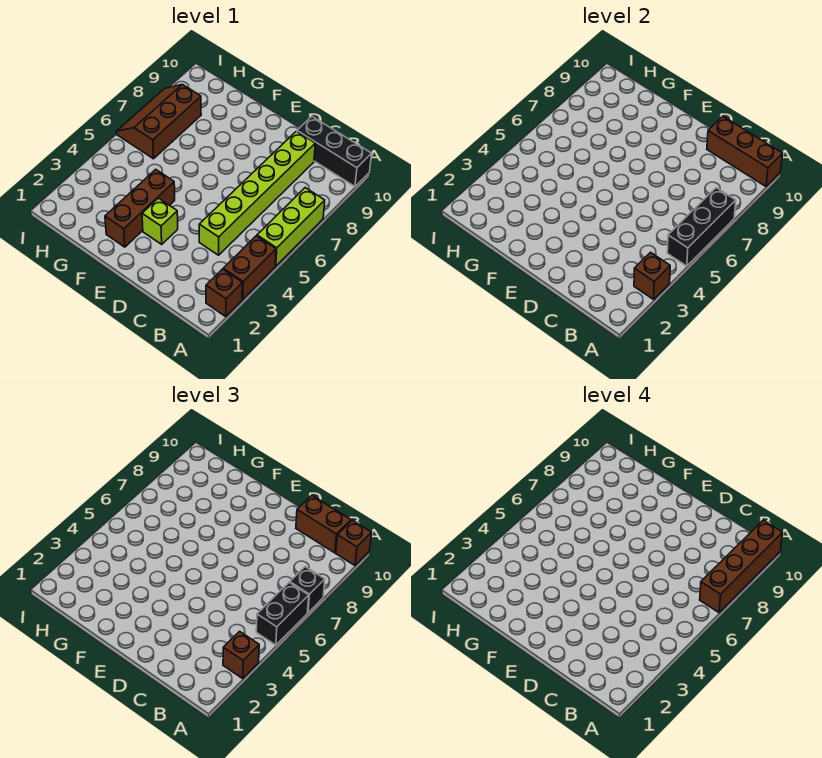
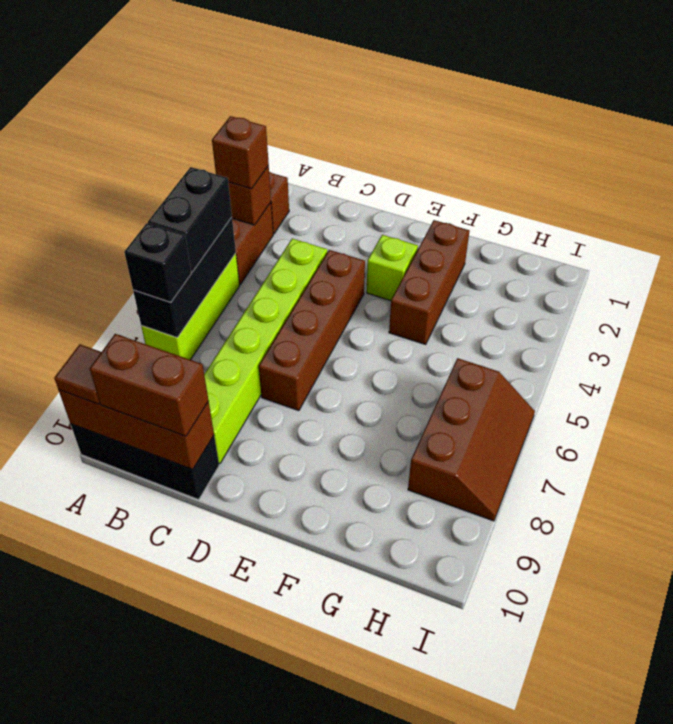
brown 1x4 brick [700,520,783,613] -> brown 1x4 brick moved to [259,250,365,411]
brown 1x1 brick [336,520,372,565] -> brown 1x1 tile [54,345,101,404]

